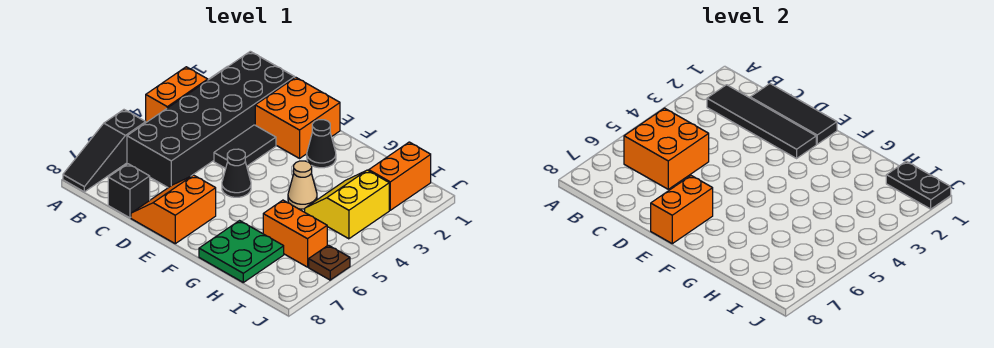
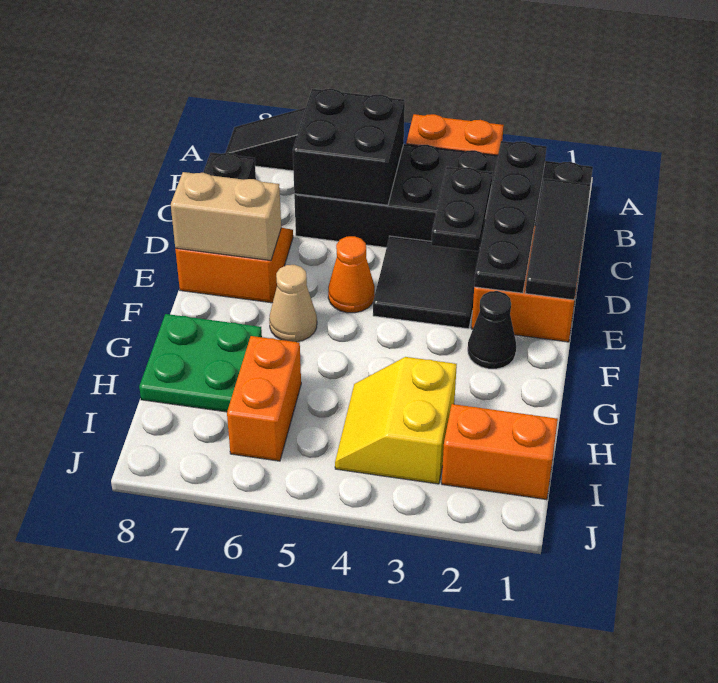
black 1x4 tile [707,85,816,158] -> black 1x4 plate [474,141,546,293]
orange 2x2 brick [624,108,709,189] -> black 2x2 brick [293,89,405,205]
black 1x2 tile [214,125,276,168] -> black 2x2 tile [373,236,480,329]
black 1x1 cone [222,149,251,197] -> orange 1x1 cone [328,236,375,313]
orange 1x2 brick [651,176,713,244] -> tan 1x2 brick [171,172,281,261]
tan 1x1 cone [288,161,317,209] -> tan 1x1 cone moved to [269,265,317,342]
yellow 2x2 slope [305,170,389,239] -> yellow 2x2 slope turned to [335,357,457,484]
black 1x2 plate [886,161,951,209] -> black 1x2 plate moved to [431,167,493,251]
brown 1x1 plate [309,245,350,280] -> none

